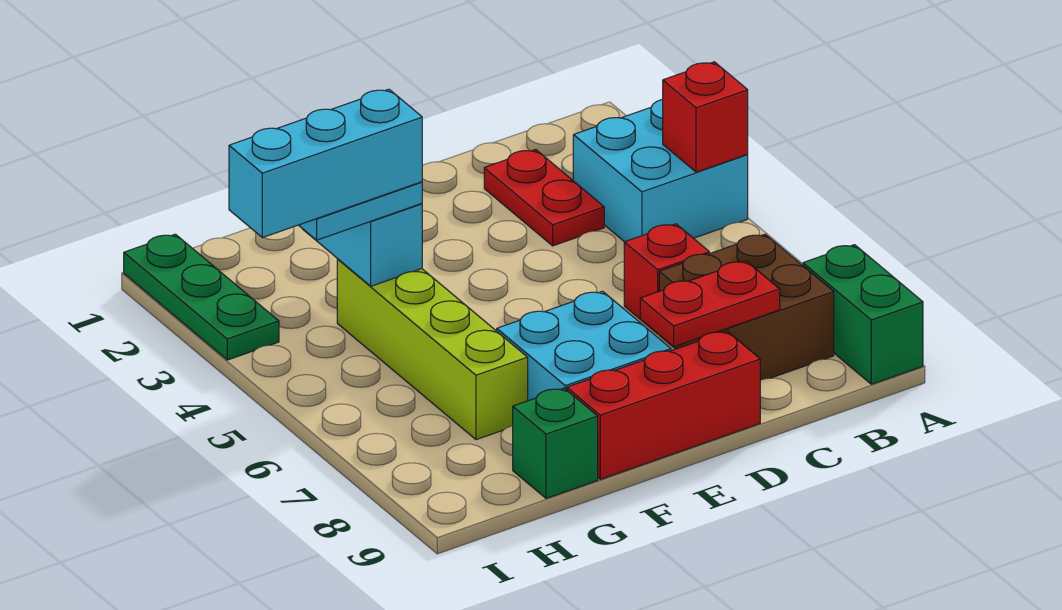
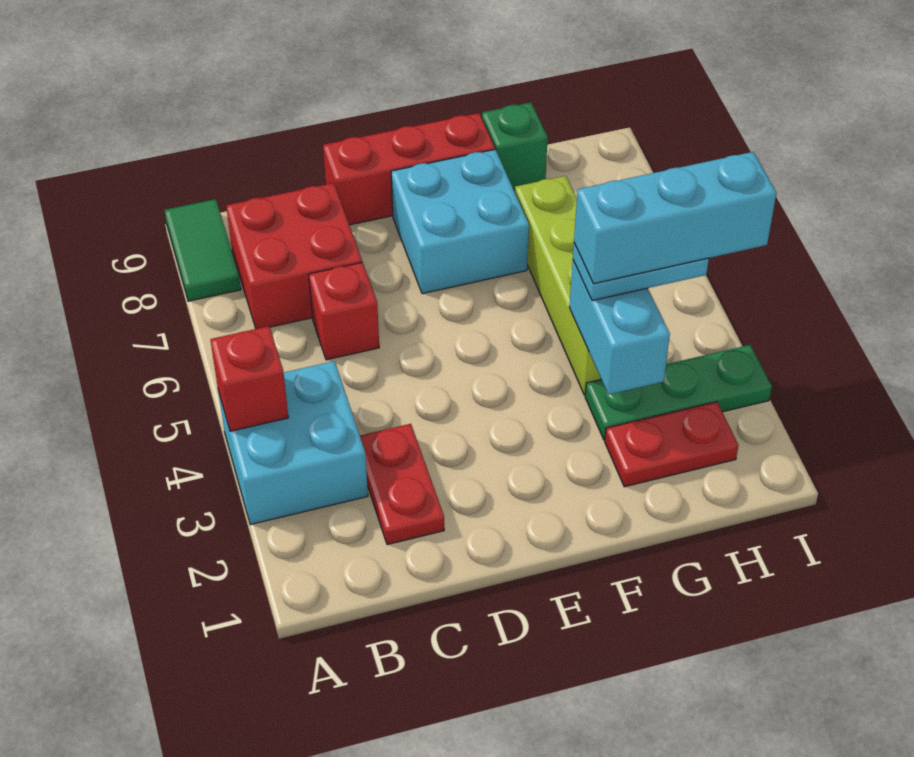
green 1x2 brick [803,245,923,384] -> green 1x2 tile [164,199,241,301]
brown 2x2 brick [659,234,834,380] -> red 2x2 brick [226,183,362,329]
red 1x2 plate [640,261,780,347] -> red 1x2 plate moved to [605,402,739,487]
green 1x3 plate [124,234,279,360] -> green 1x3 plate turned to [585,345,772,440]

